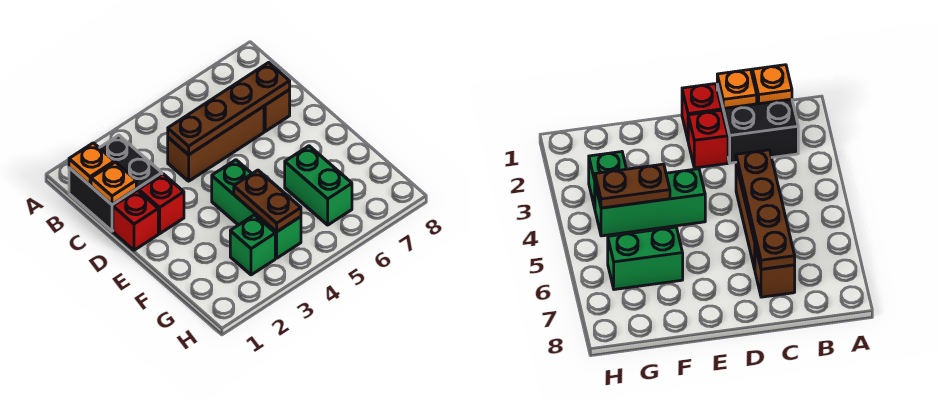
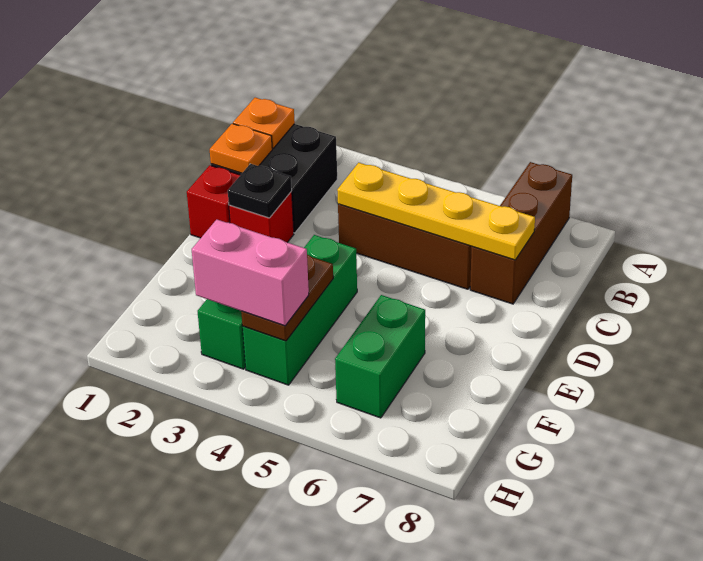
brown 1x4 plate [168,63,290,155] -> yellow 1x4 plate [337,163,535,260]
brown 1x1 brick [264,90,290,131] -> brown 1x3 brick [470,162,572,304]
none -> black 1x1 plate [228,164,292,218]
none -> pink 1x2 brick [192,220,309,326]

